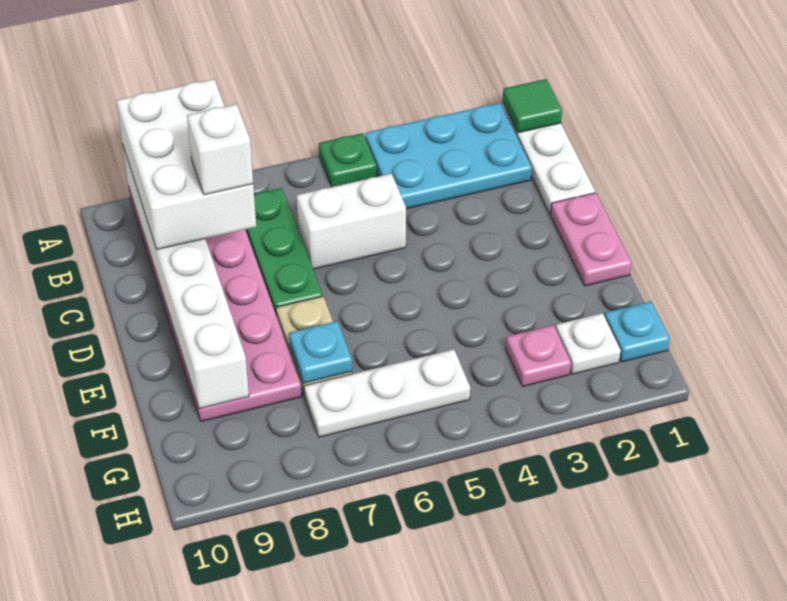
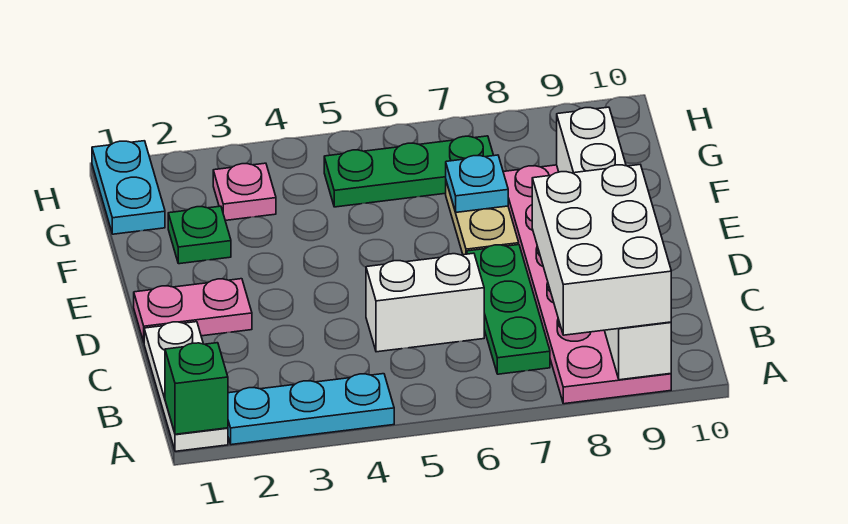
green 1x1 tile [503,79,562,133] -> green 1x1 brick [165,343,228,434]
cyan 2x3 plate [365,103,532,209] -> cyan 1x3 plate [228,374,394,445]
green 1x1 plate [319,133,377,187] -> green 1x1 plate moved to [168,206,231,264]
white 1x1 brick [187,104,253,195] -> none
pink 1x2 plate [551,193,631,286] -> pink 1x2 plate turned to [134,279,252,342]
cyan 1x1 plate [605,302,670,362] -> cyan 1x2 plate [92,141,165,234]
white 1x1 plate [556,313,621,374] -> none
white 1x3 plate [304,349,470,437] -> green 1x3 plate [324,136,494,207]

